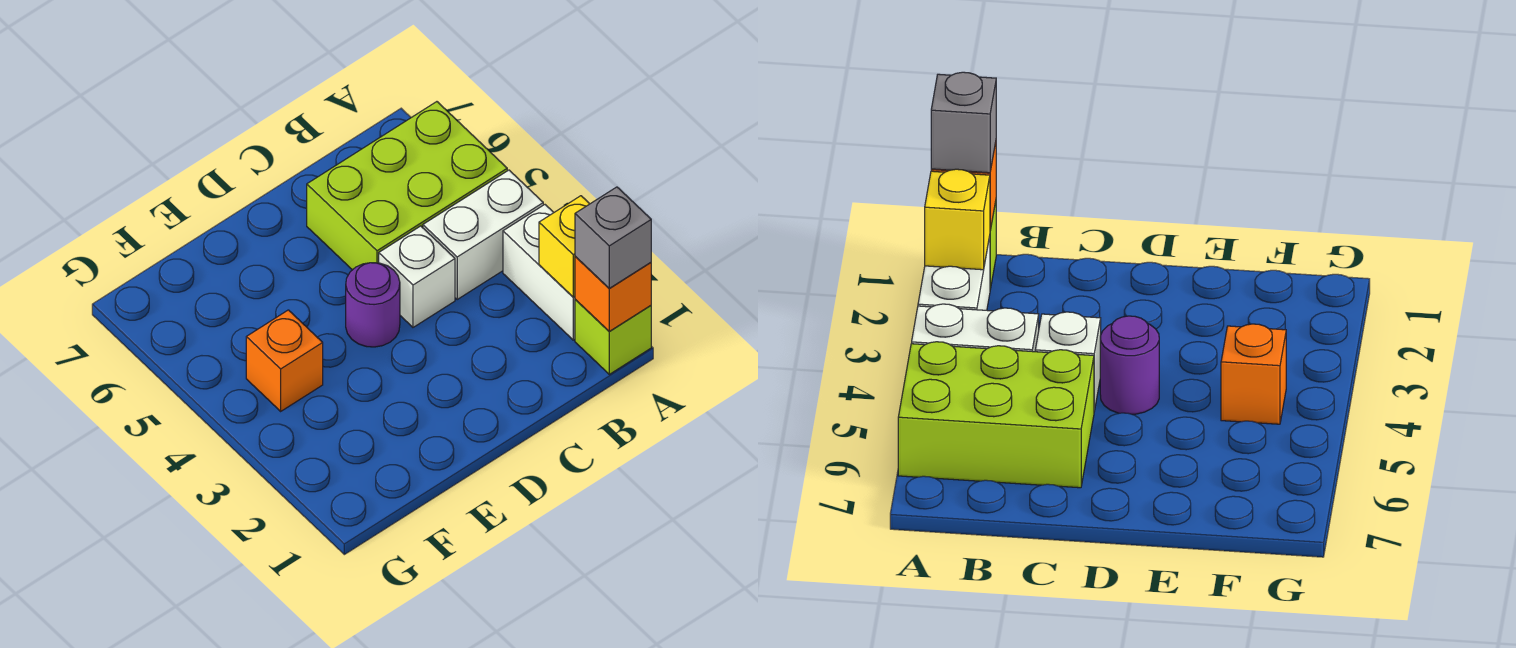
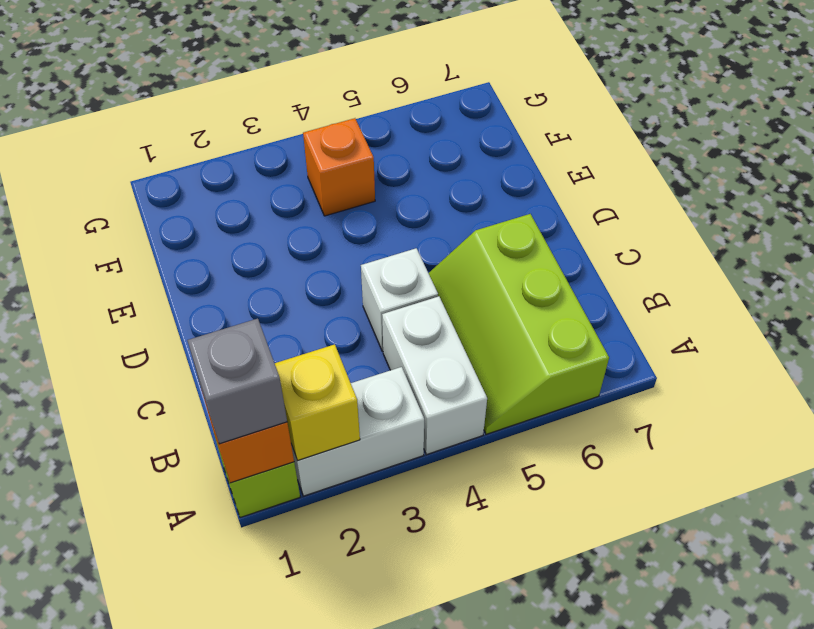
lime 2x3 brick [307,102,507,270] -> lime 2x3 slope [429,214,609,434]
purple 1x1 round brick [346,263,400,347] -> none

